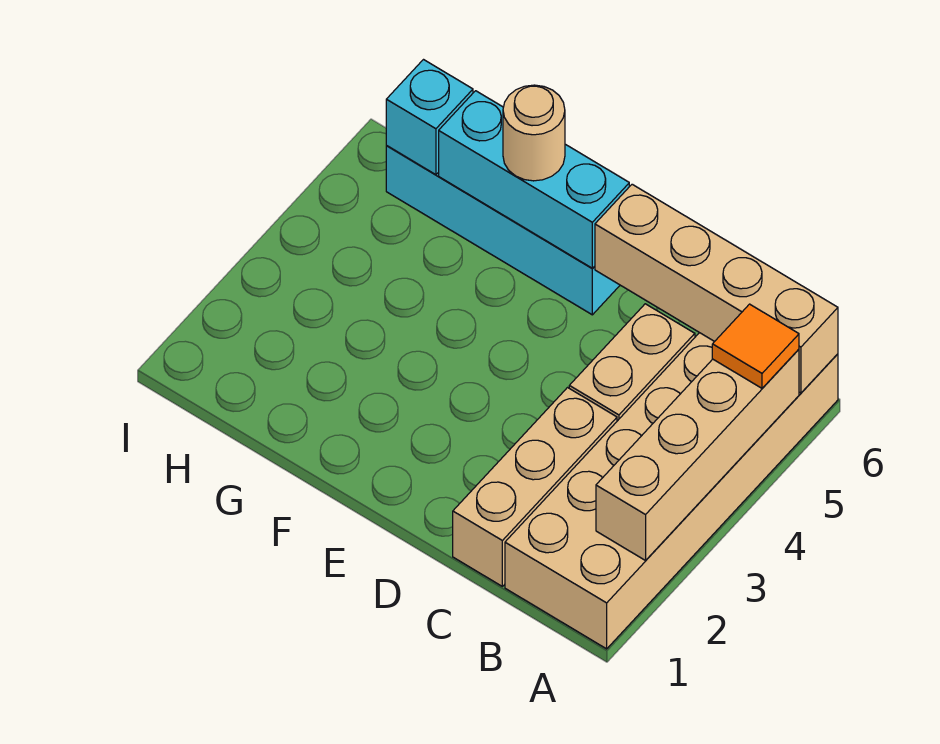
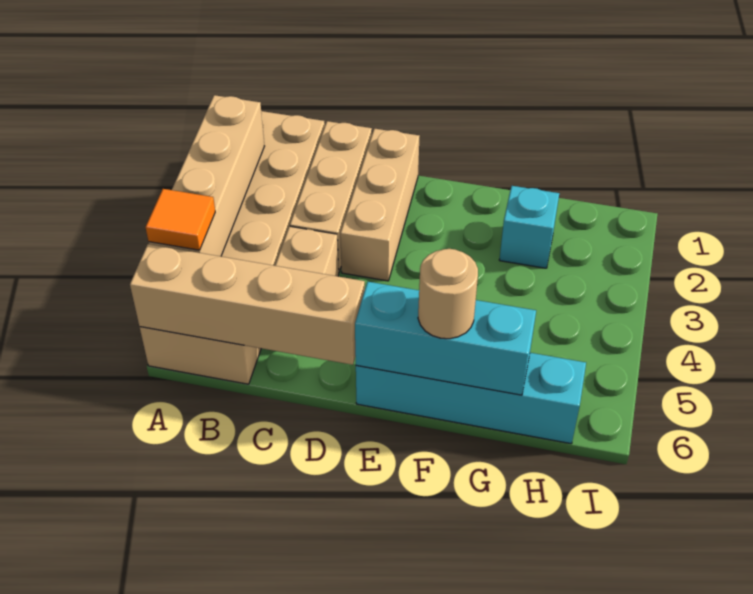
none -> tan 1x3 brick [340,129,419,281]
cyan 1x1 brick [386,60,473,175] -> cyan 1x1 brick moved to [499,186,559,268]

